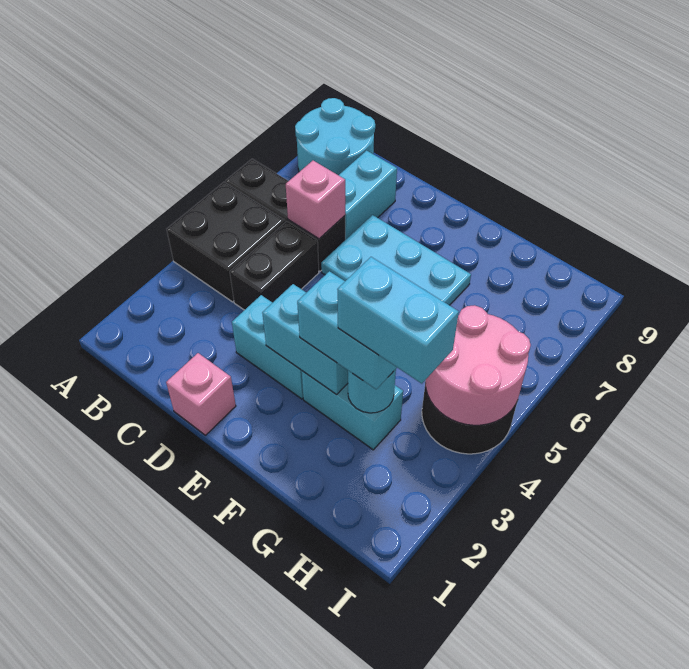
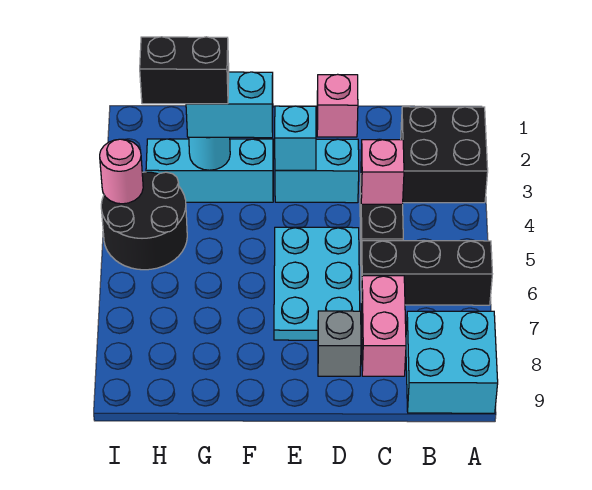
black 2x2 brick [167,182,285,302] -> black 2x2 brick moved to [401,107,488,203]
cyan 2x2 round brick [295,98,375,175] -> cyan 2x2 brick [406,311,498,413]
pink 1x1 brick [286,161,345,239] -> pink 1x1 brick moved to [361,140,404,204]
cyan 1x2 brick [339,151,397,240] -> pink 1x2 brick [361,276,406,376]
cyan 2x3 plate [321,215,471,305] -> cyan 2x3 plate turned to [274,227,360,340]
none -> grey 1x1 brick [318,311,361,376]
cyan 1x2 brick [262,284,348,395] -> cyan 1x1 brick [275,106,316,170]
cyan 1x2 brick [302,371,403,450] -> cyan 1x3 brick [146,139,273,202]
cyan 1x2 brick [337,257,459,384] -> black 1x2 brick [140,37,229,104]
pink 2x2 round brick [425,305,531,425] -> pink 1x1 round brick [100,139,143,204]

